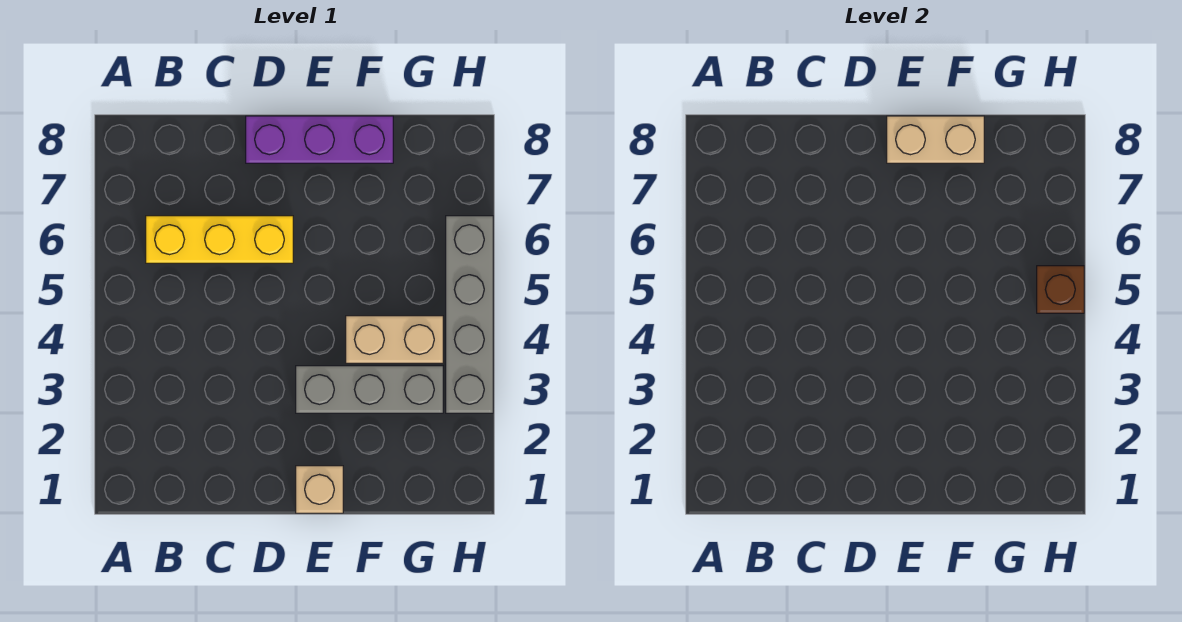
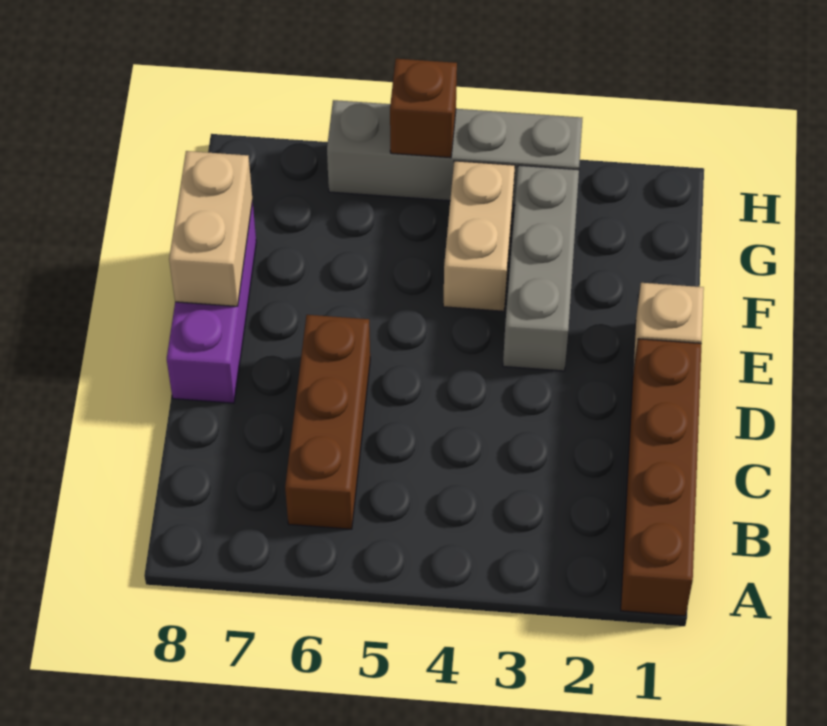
none -> brown 1x4 brick [621,339,702,616]
yellow 1x3 brick [146,216,293,263] -> brown 1x3 brick [285,315,370,529]

